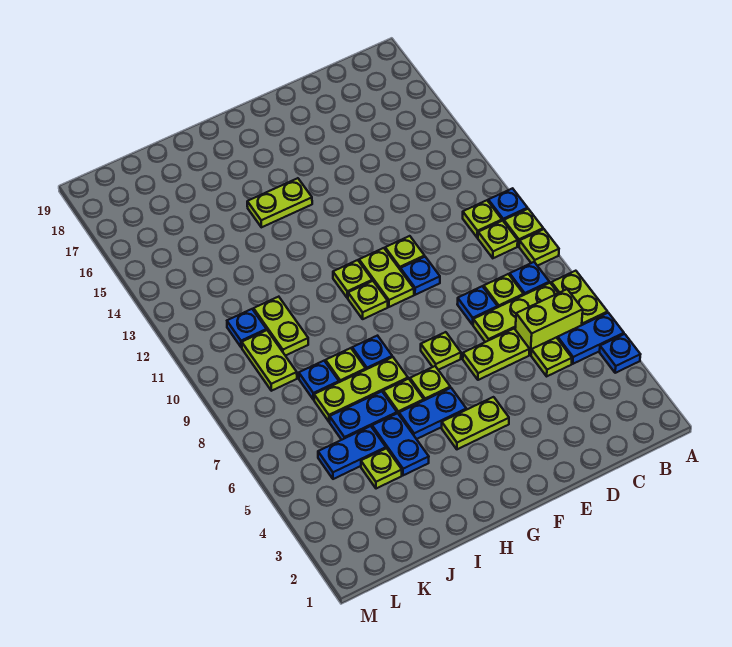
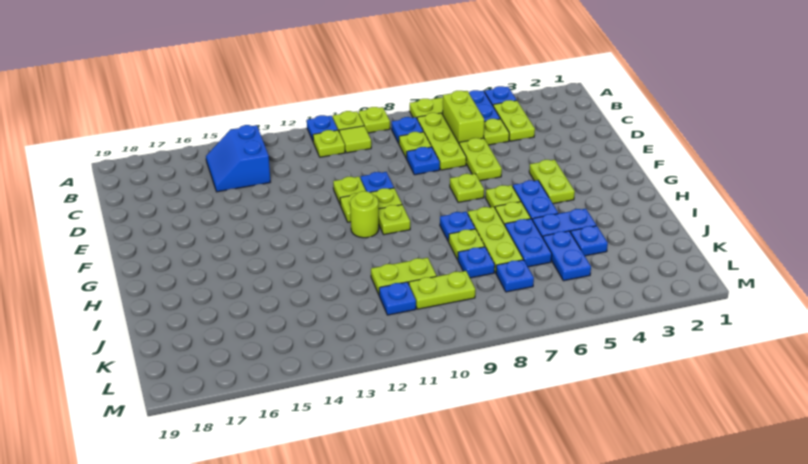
lime 1x1 plate [478,221,518,258] -> lime 1x1 tile [339,126,371,153]
none -> blue 2x2 slope [206,125,270,192]
lime 1x1 plate [333,260,372,298] -> lime 1x1 round brick [350,191,379,238]
lime 1x2 plate [247,178,312,227] -> lime 1x2 plate moved to [493,100,535,141]
lime 1x1 plate [361,448,402,489] -> blue 1x1 plate [571,226,608,256]
none -> blue 1x1 plate [496,260,534,292]

